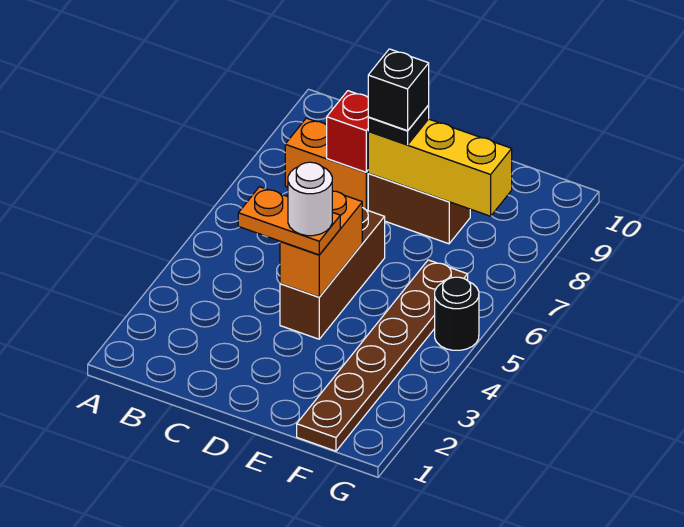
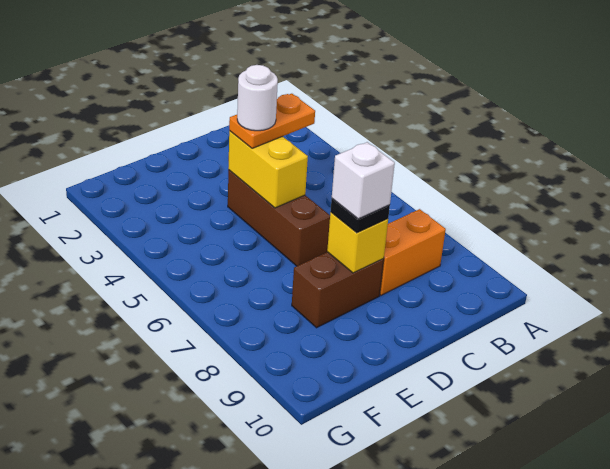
red 1x1 brick [327,91,368,172] -> none
orange 1x2 brick [280,191,362,297] -> yellow 1x2 brick [228,131,308,208]
yellow 1x3 brick [368,119,512,216] -> yellow 1x1 brick [327,212,388,273]
black 1x1 brick [368,49,429,131] -> white 1x1 brick [332,142,395,219]
brown 1x6 plate [297,260,468,451] -> none
black 1x1 round brick [435,277,479,350] -> none

